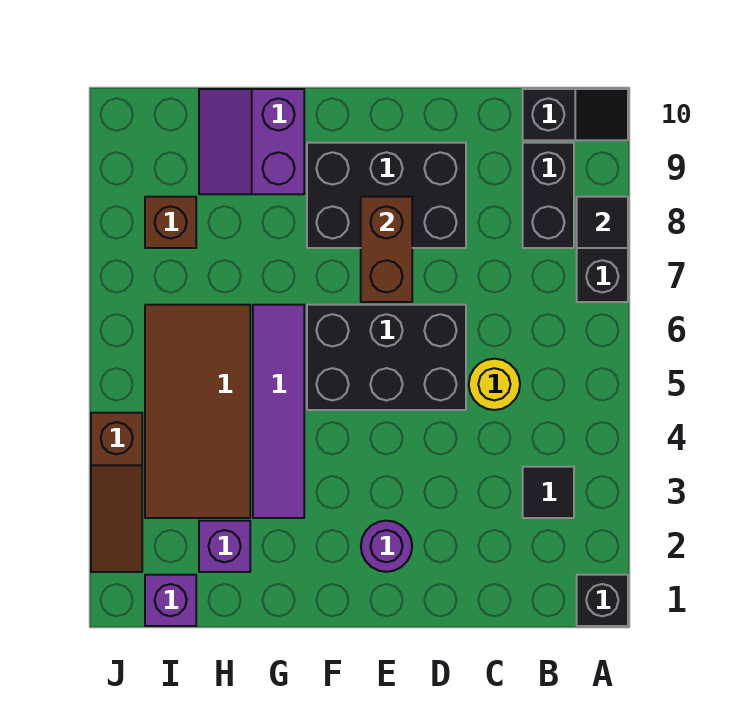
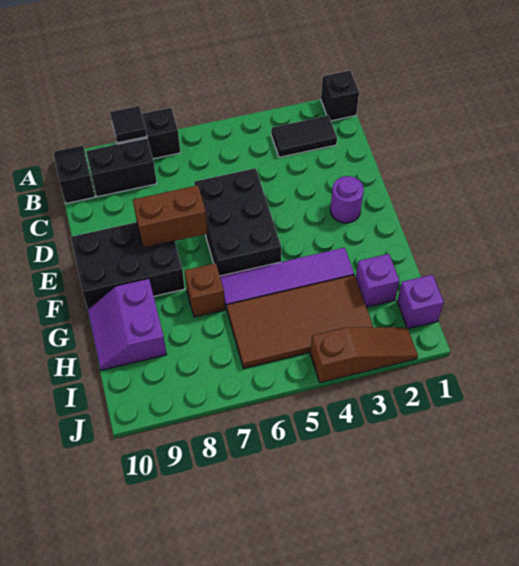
black 1x1 tile [523,467,574,518] -> black 1x2 tile [271,115,337,157]
yellow 1x1 round brick [469,359,520,410] -> none
black 2x3 brick [307,143,466,248] -> black 2x3 brick turned to [71,222,185,309]
purple 2x2 slope [199,89,304,194] -> purple 2x2 slope turned to [88,279,167,370]
brown 1x1 brick [145,197,196,248] -> brown 1x1 brick moved to [185,263,225,317]

